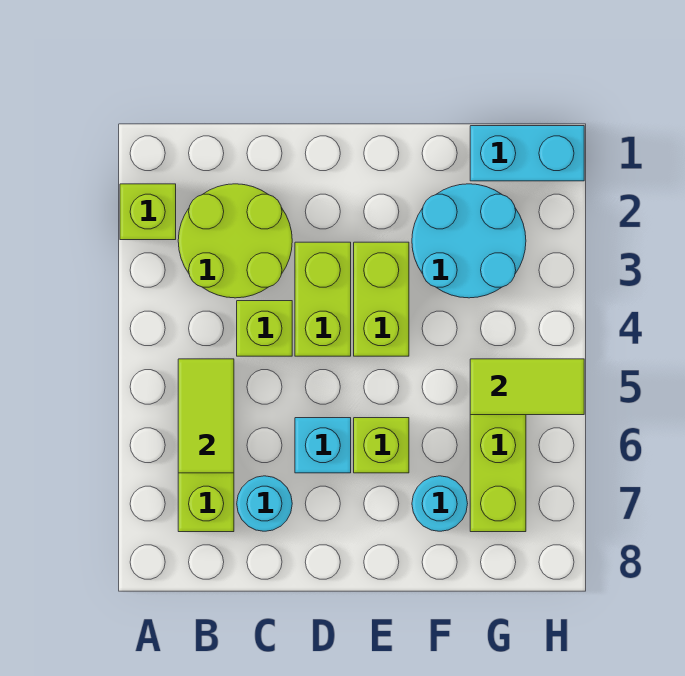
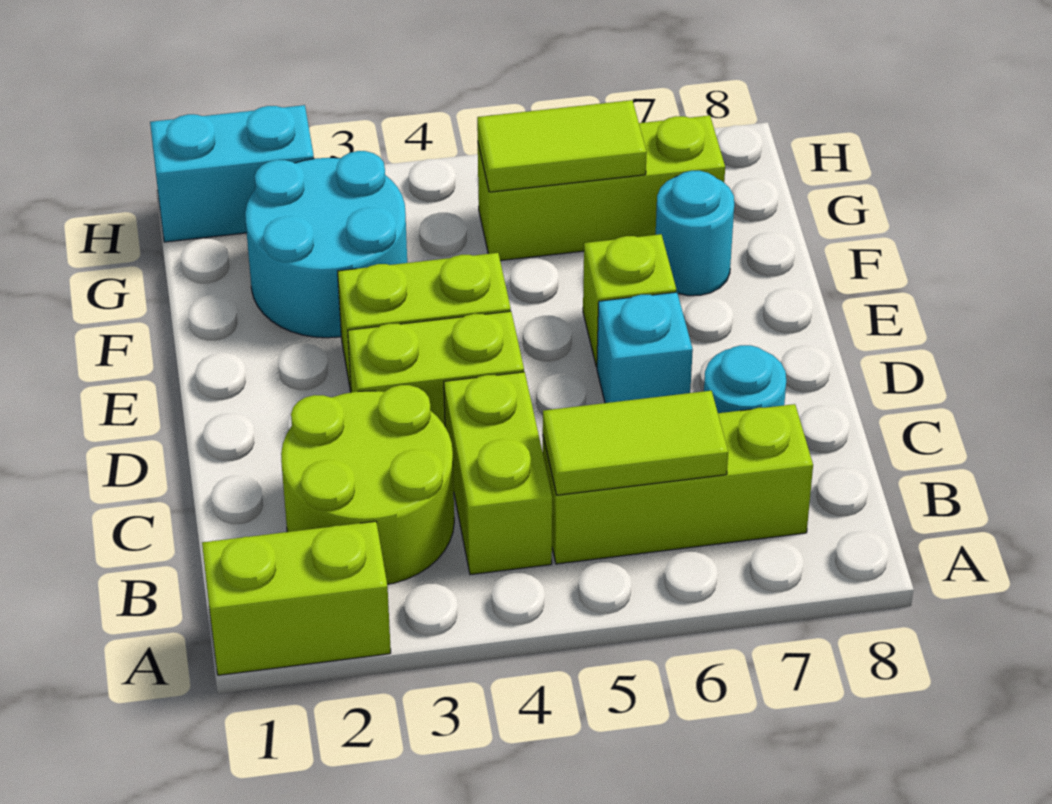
lime 1x1 brick [120,184,176,240] -> lime 1x2 brick [202,521,391,675]
lime 1x1 brick [237,301,292,356] -> lime 1x2 brick [444,372,552,575]
cyan 1x2 brick [470,126,584,181] -> cyan 1x2 brick turned to [150,105,314,242]
lime 1x2 tile [470,359,584,415] -> lime 1x2 tile turned to [477,100,647,192]

